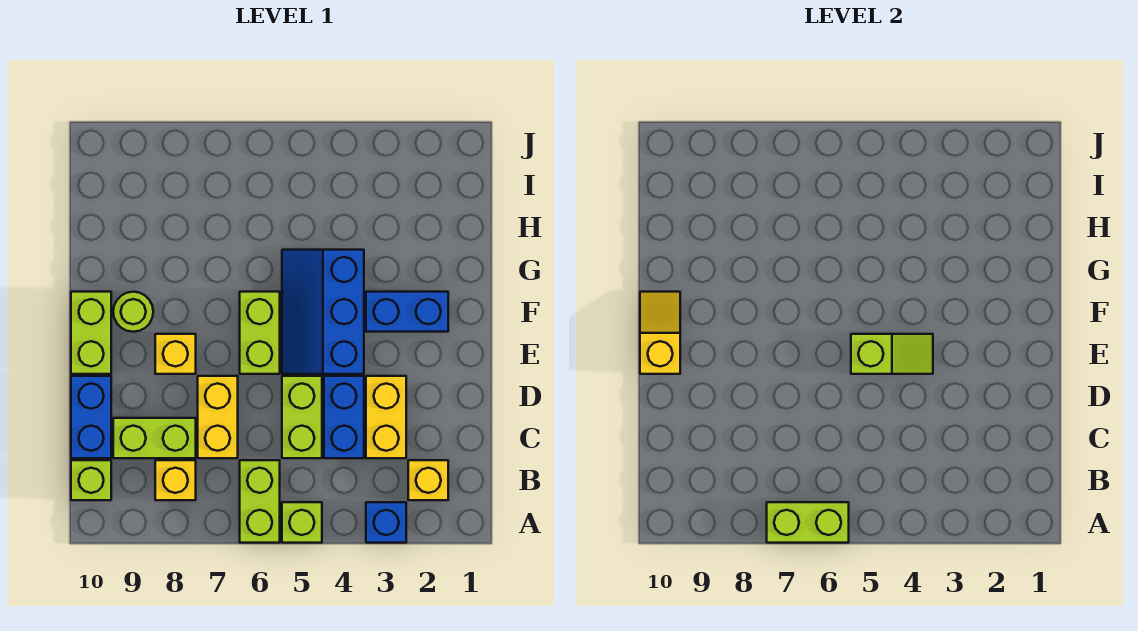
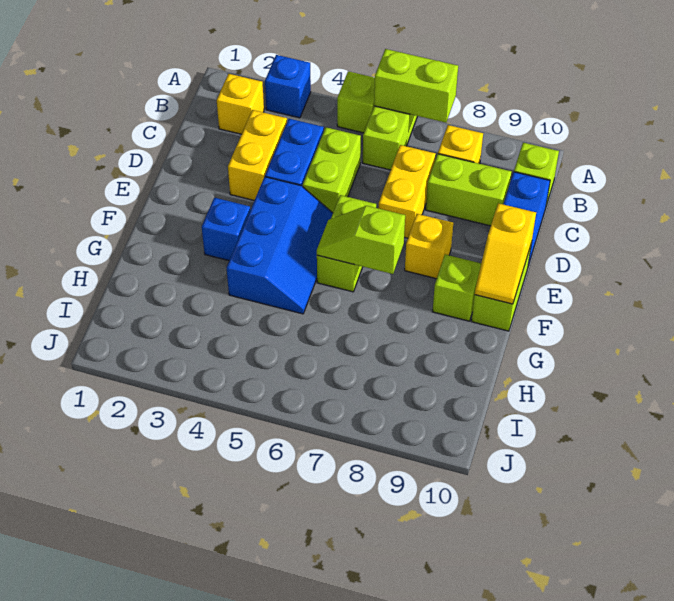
lime 1x2 slope [851,334,933,374] -> lime 1x2 slope moved to [317,206,405,274]
blue 1x2 brick [366,292,448,332] -> blue 1x1 brick [202,198,250,260]
lime 1x1 round brick [113,292,153,332] -> lime 1x1 brick [433,254,481,321]

